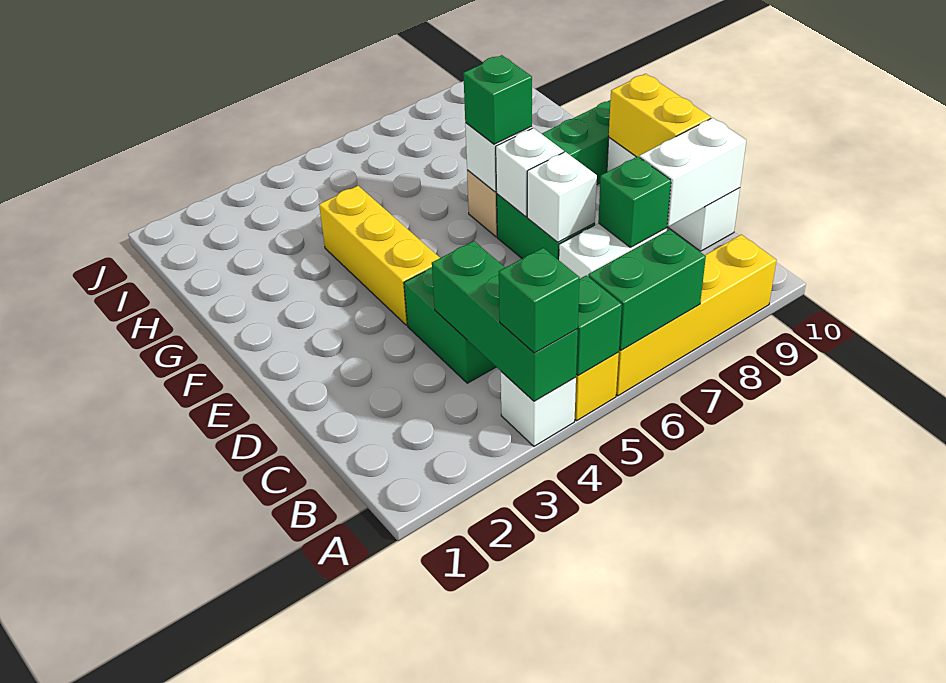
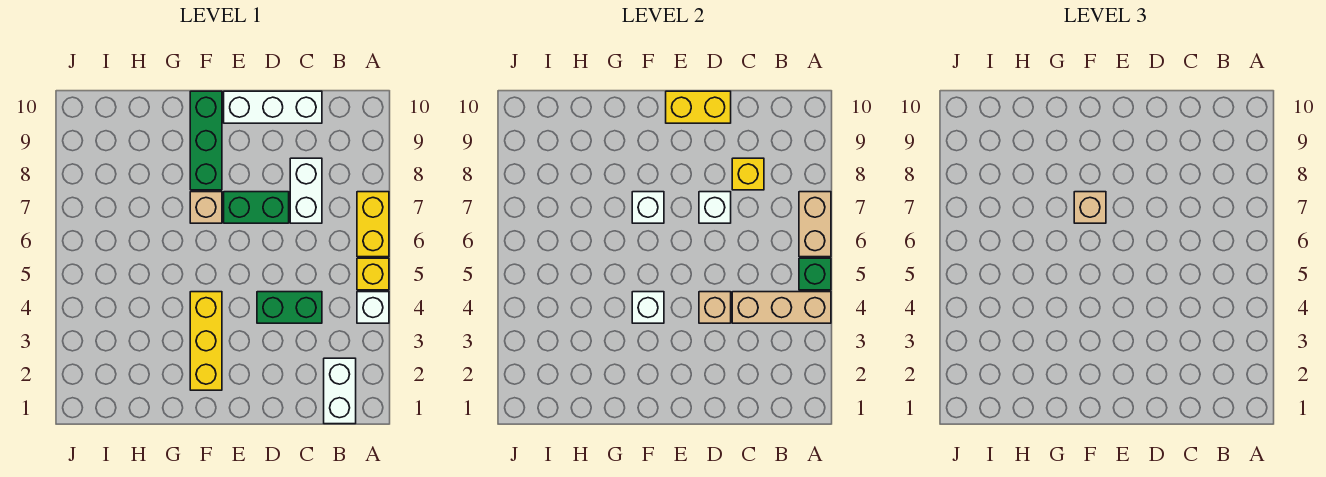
green 1x3 brick [432,241,578,402] -> tan 1x3 brick [732,292,831,323]
green 1x1 brick [499,248,580,353] -> none
yellow 1x4 brick [616,235,776,396] -> yellow 1x2 brick [357,192,389,257]
green 1x2 brick [588,229,706,350] -> tan 1x2 brick [799,192,831,257]
green 1x1 brick [598,156,671,247] -> yellow 1x1 brick [732,158,764,190]
white 1x2 brick [640,118,746,226] -> white 1x2 brick moved to [324,358,356,424]
none -> tan 1x1 brick [699,292,731,323]
yellow 1x3 brick [319,186,440,325] -> yellow 1x3 brick turned to [190,292,222,390]
white 1x1 brick [496,128,564,217] -> white 1x1 brick moved to [632,292,664,323]
green 1x1 brick [463,55,532,144] -> tan 1x1 brick [1074,192,1106,223]

